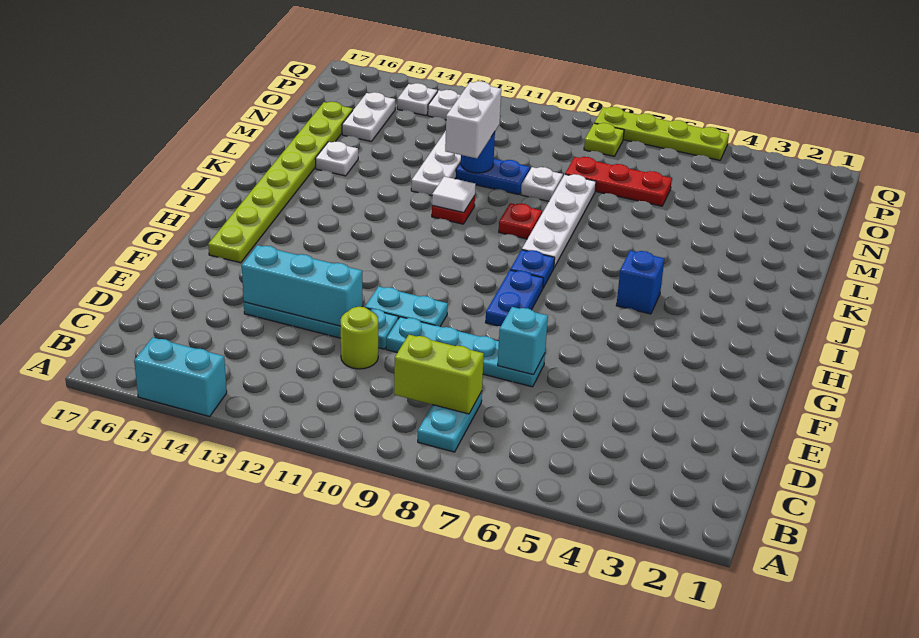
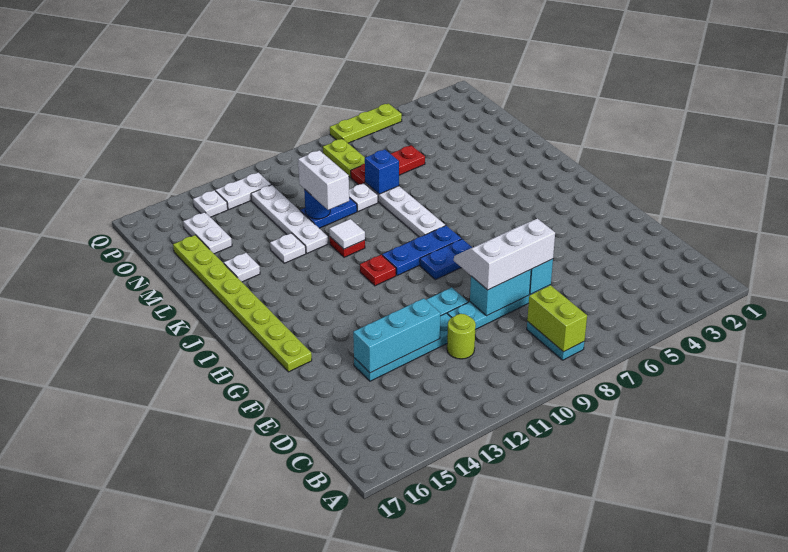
cyan 1x2 brick [134,337,227,416] -> cyan 1x2 brick moved to [470,270,531,316]
lime 1x2 brick [394,335,484,414] -> lime 1x2 brick turned to [527,285,587,352]
none -> white 2x3 slope [454,219,555,290]
blue 1x2 plate [485,270,543,326] -> blue 1x2 plate turned to [420,239,472,280]
blue 1x1 brick [616,250,664,314] -> blue 1x1 brick moved to [365,149,399,194]
blue 1x1 plate [510,250,555,288] -> blue 1x3 plate [382,226,461,275]
red 1x1 plate [499,203,542,239] -> red 1x1 plate moved to [360,255,396,286]
none -> white 1x1 plate [270,233,306,263]
lime 1x1 plate [584,123,624,156] -> lime 1x2 plate [323,139,365,177]
lime 1x4 plate [594,107,729,160] -> lime 1x3 plate [330,103,402,143]

